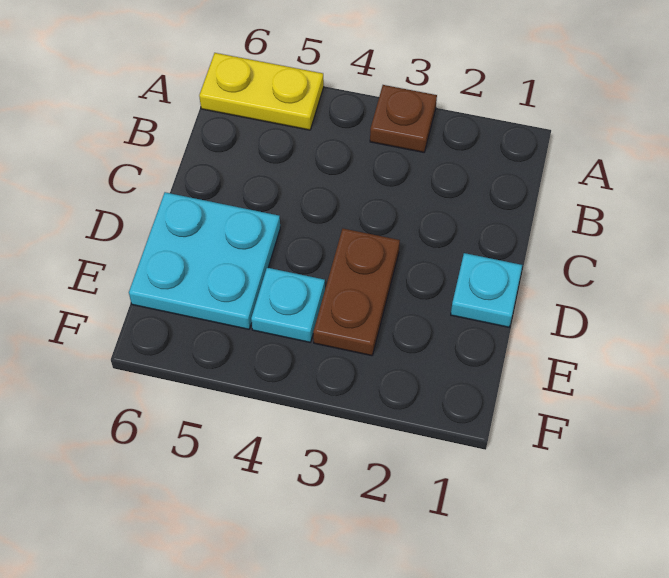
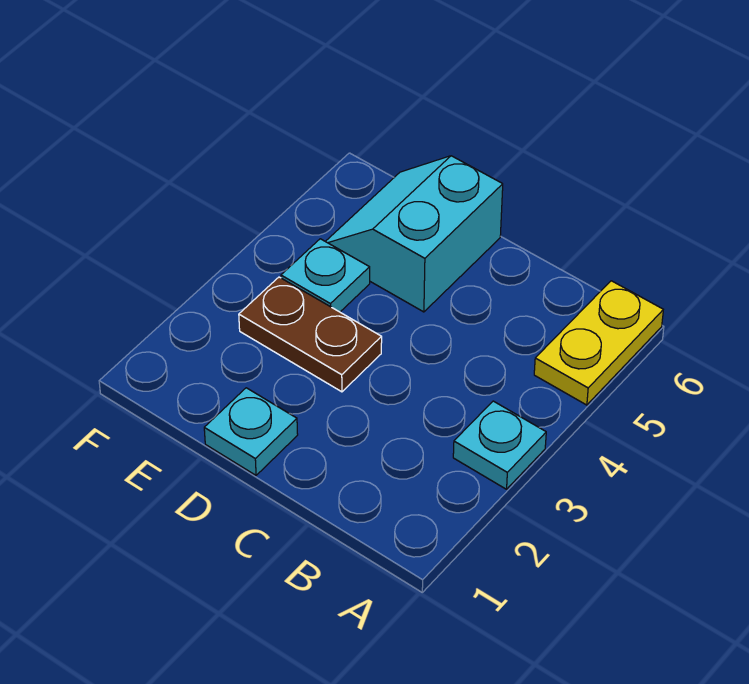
brown 1x1 plate [370,85,437,152] -> cyan 1x1 plate [453,401,546,489]
cyan 2x2 plate [129,192,280,329] -> cyan 2x2 slope [325,156,503,312]

